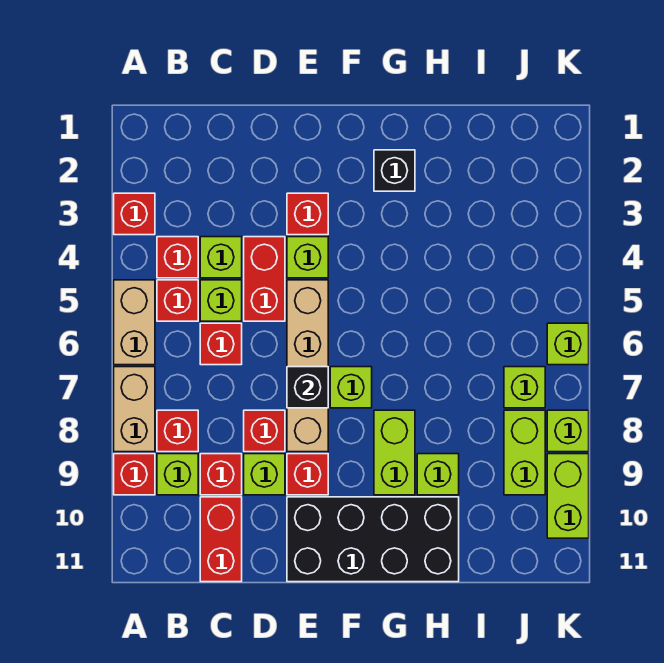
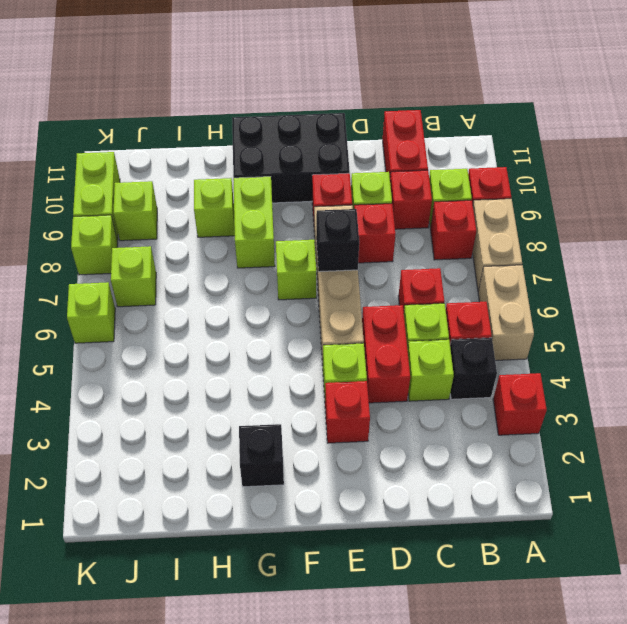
red 1x1 brick [157,237,198,278] -> black 1x1 brick [450,338,497,399]
black 2x4 brick [287,497,459,582] -> black 2x3 brick [232,113,350,203]
lime 1x2 brick [504,410,545,495] -> lime 1x1 brick [113,181,157,241]

